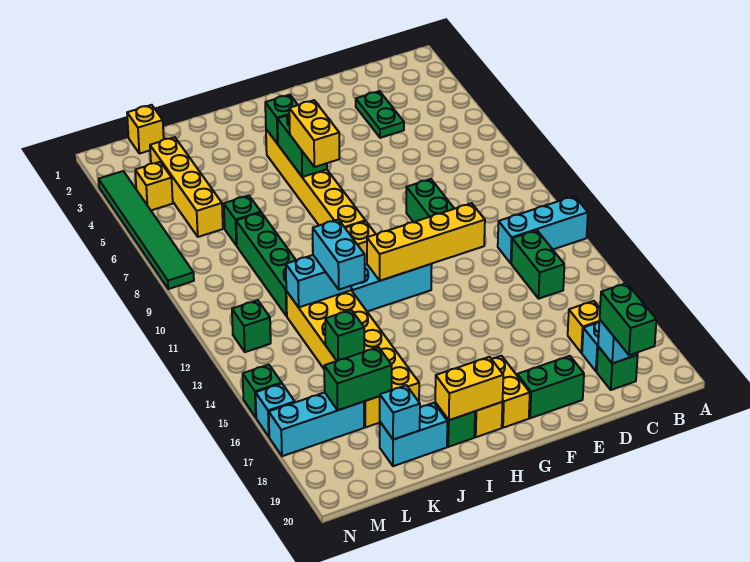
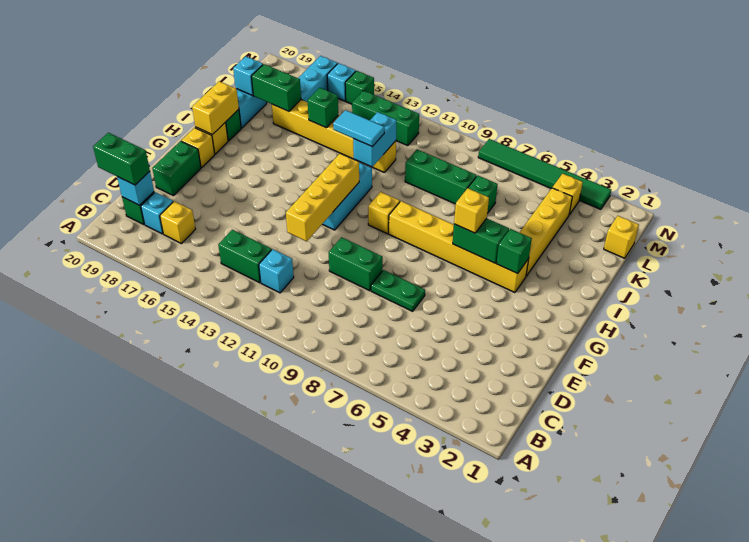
cyan 1x3 brick [498,196,588,263] -> cyan 1x1 brick [259,249,294,293]
green 1x2 plate [356,91,404,138] -> green 1x2 plate moved to [371,270,425,311]
yellow 1x2 brick [492,356,530,428] -> yellow 1x1 brick [181,128,215,168]
yellow 1x2 brick [289,100,339,167] -> yellow 1x1 brick [454,188,489,233]
yellow 2x6 brick [286,290,419,427] -> yellow 1x6 brick [272,100,396,173]
cyan 1x2 brick [313,219,365,290] -> cyan 1x2 tile [333,110,384,147]
green 1x4 brick [236,213,296,316] -> green 1x3 brick [405,149,477,204]
green 1x2 brick [324,347,392,410] -> green 1x2 brick turned to [252,64,301,111]
yellow 1x4 brick [150,137,223,237] -> yellow 1x4 brick turned to [519,188,572,276]
green 1x1 brick [232,300,271,352] -> green 1x3 brick [352,91,419,146]

